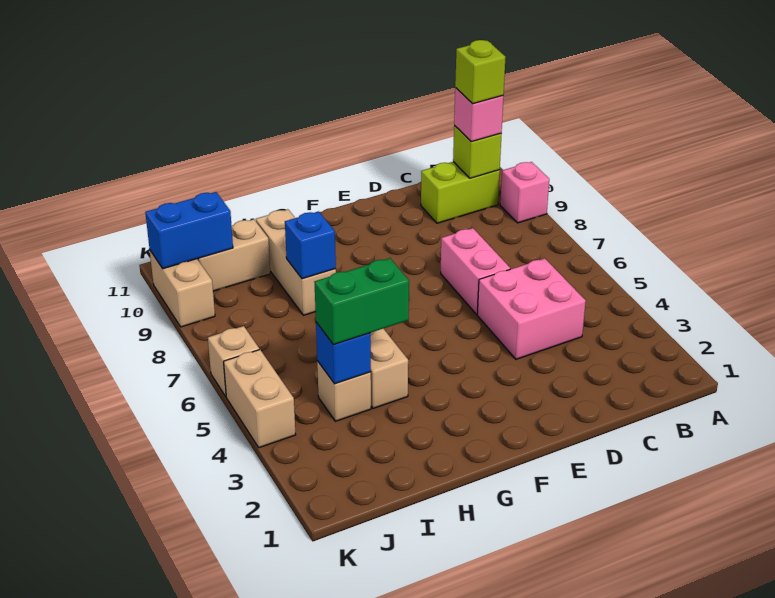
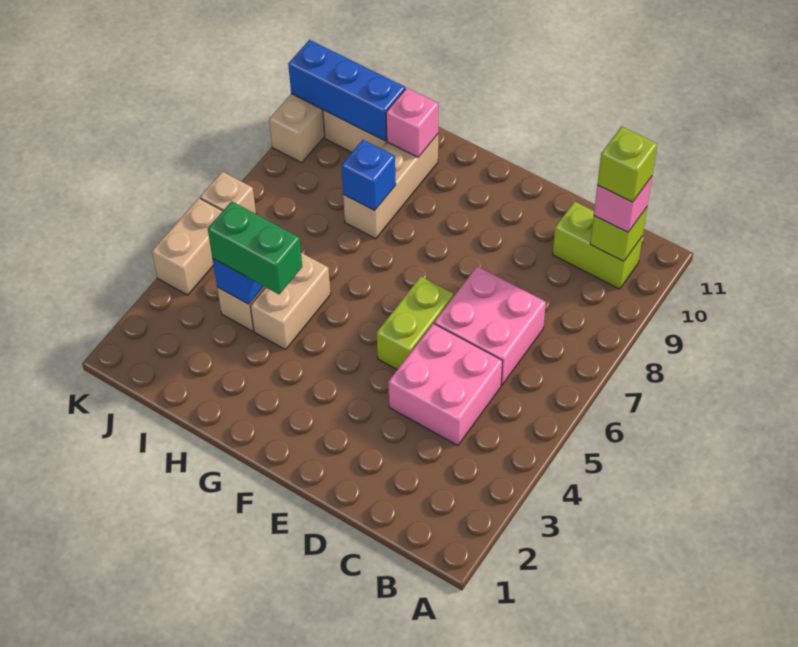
pink 1x1 brick [500,162,549,223] -> pink 1x1 brick moved to [386,88,438,157]
pink 1x2 brick [441,228,510,314] -> pink 2x2 brick [434,266,546,385]
none -> lime 1x2 brick [377,277,454,370]
blue 1x2 brick [145,192,233,269] -> blue 1x3 brick [288,40,405,141]

